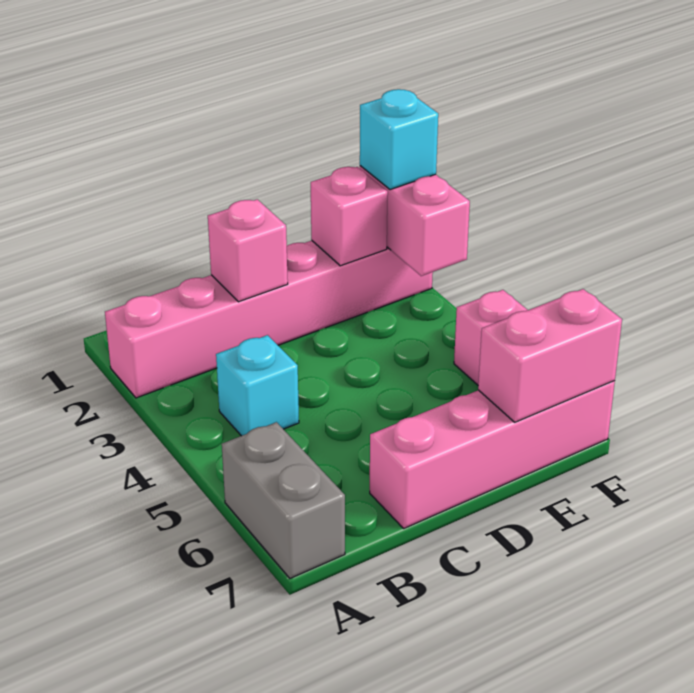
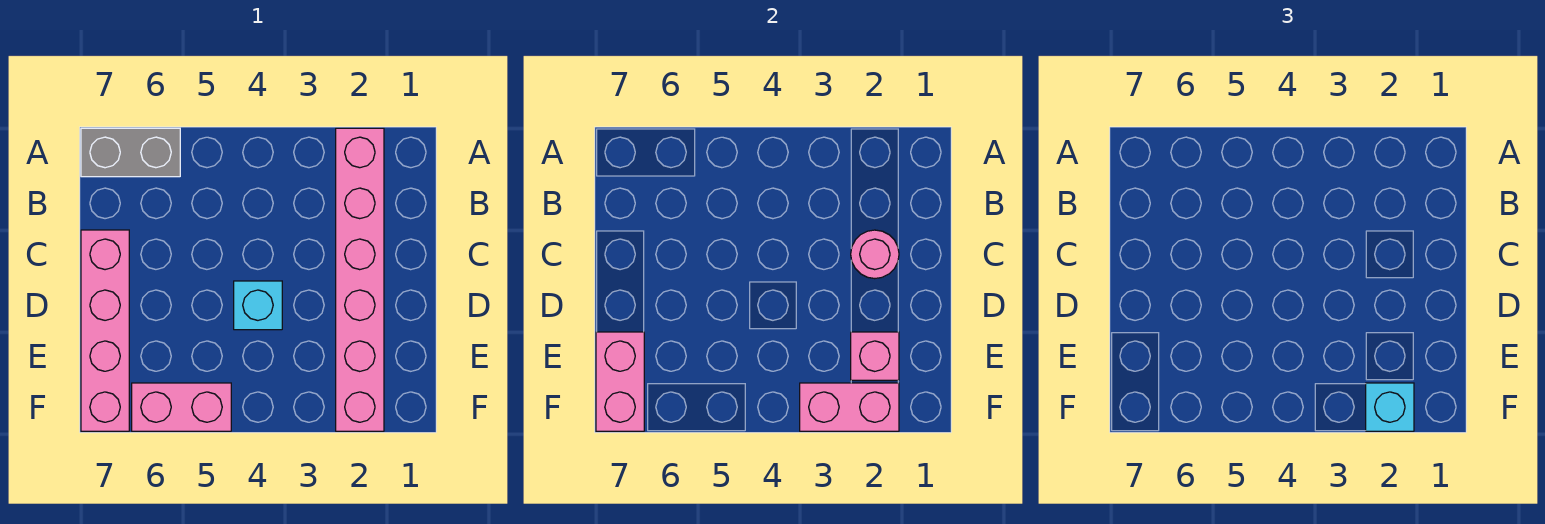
cyan 1x1 brick [216,335,299,436] -> cyan 1x1 brick moved to [234,281,282,330]
pink 1x1 brick [208,199,288,302] -> pink 1x1 round brick [851,230,899,279]

